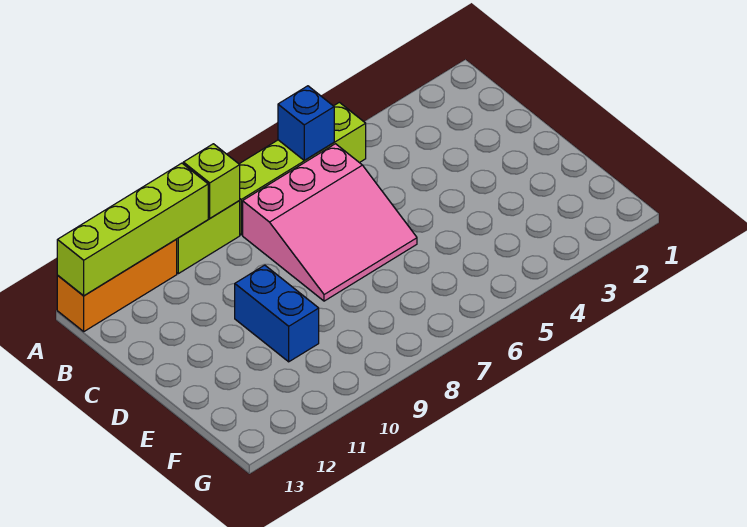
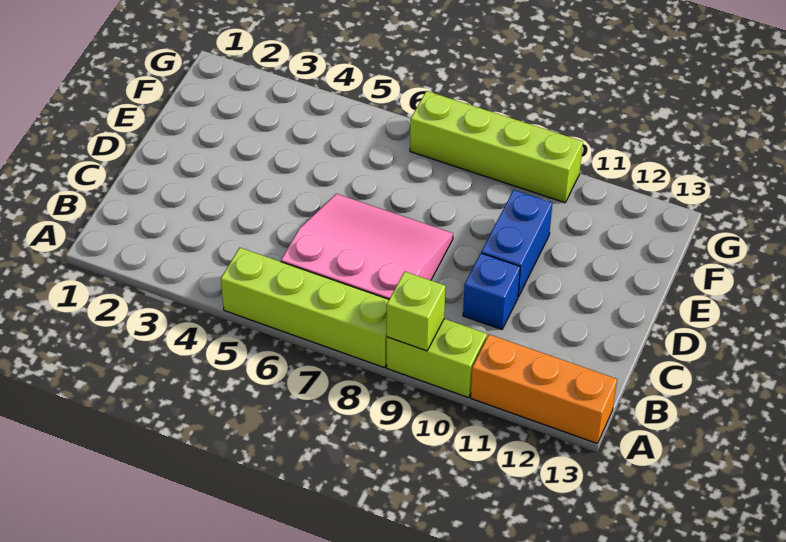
blue 1x1 brick [278,86,334,160] -> blue 1x1 brick moved to [463,253,520,330]
lime 1x4 brick [57,163,208,296] -> lime 1x4 brick moved to [410,91,583,203]

